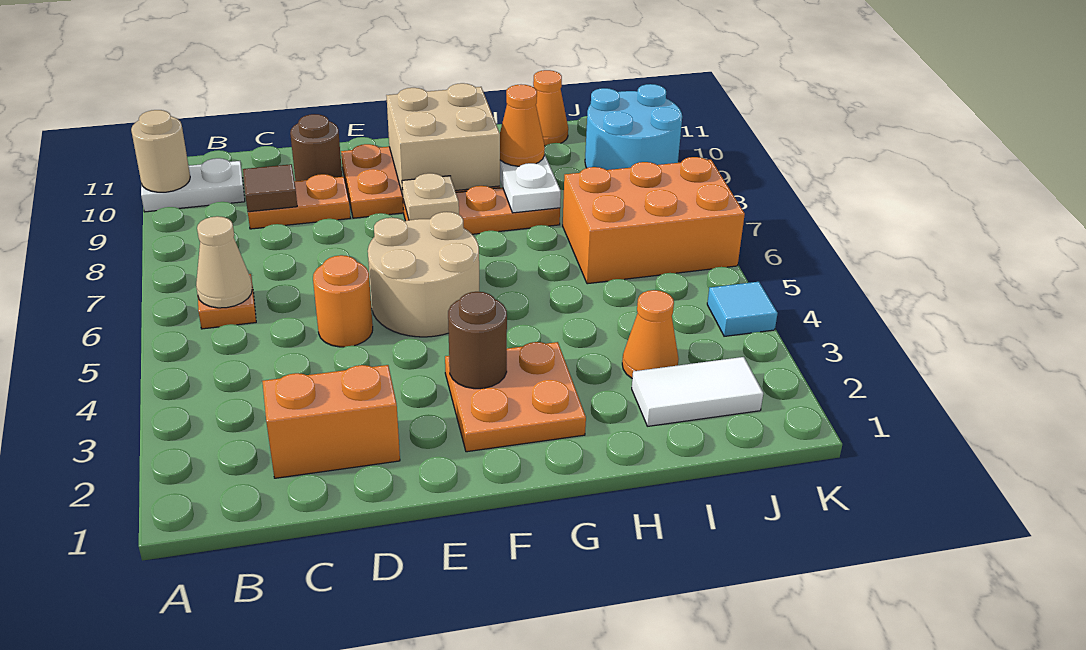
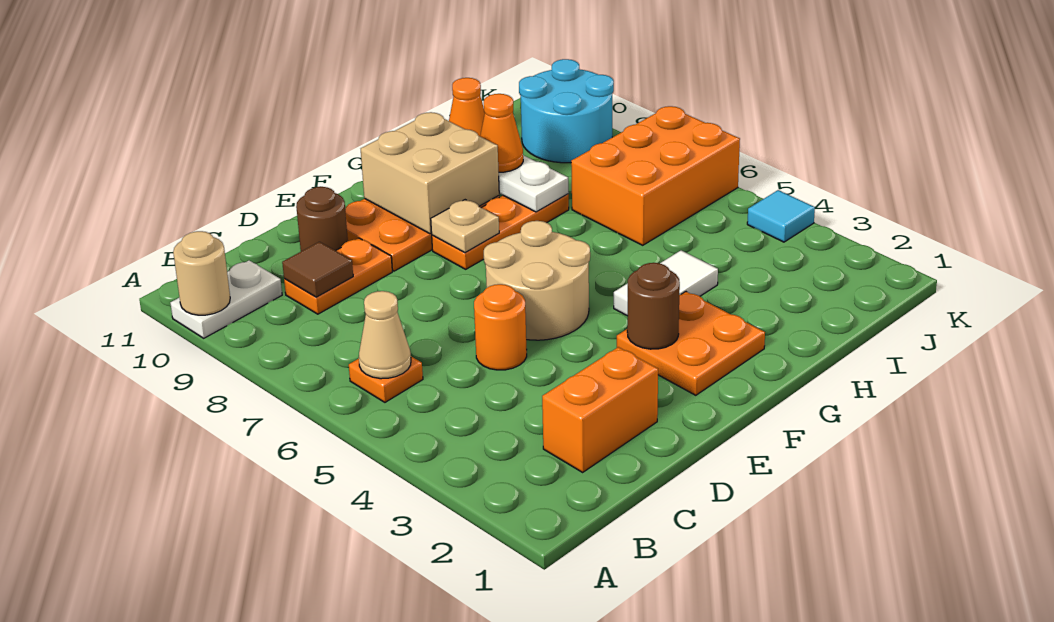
white 1x2 tile [632,357,763,426] -> white 1x2 tile moved to [614,250,718,316]
orange 1x1 cone [622,290,679,378] -> none

